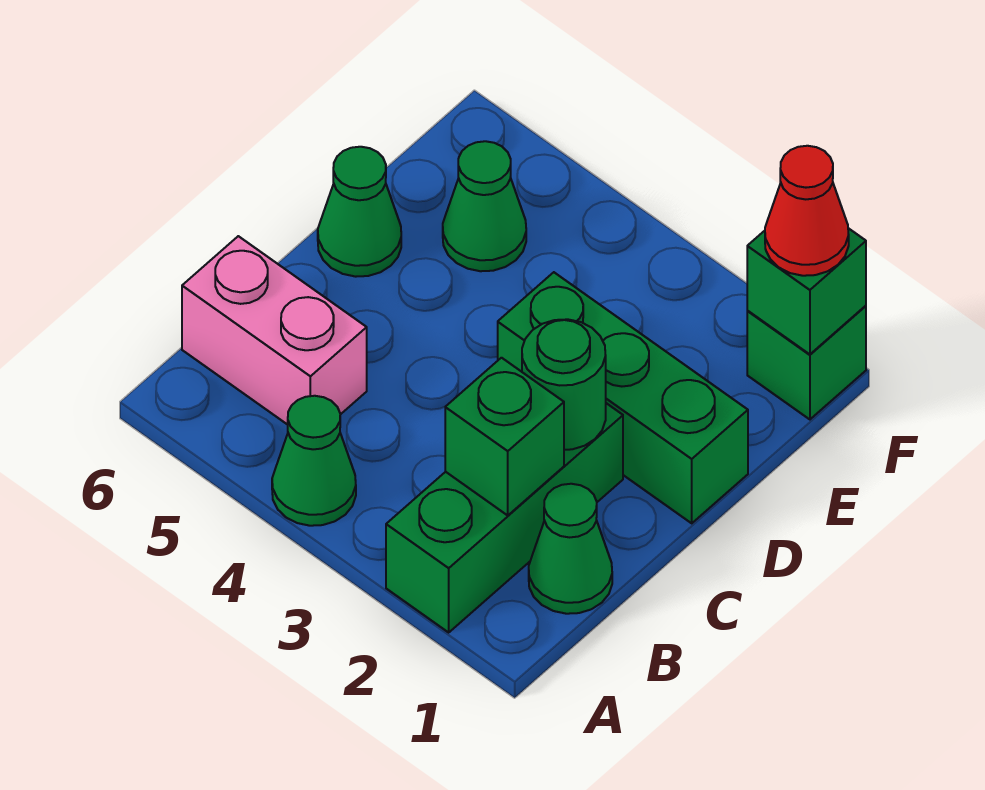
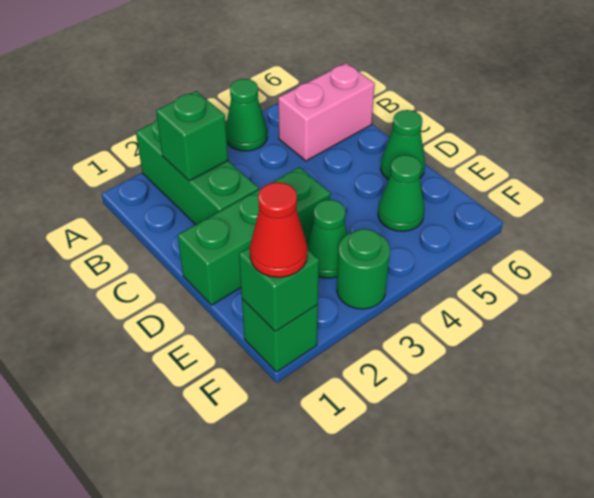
green 1x1 cone [529,484,612,614] -> green 1x1 cone moved to [307,200,347,278]
green 1x1 round brick [522,319,606,450] -> green 1x1 round brick moved to [337,229,390,309]

